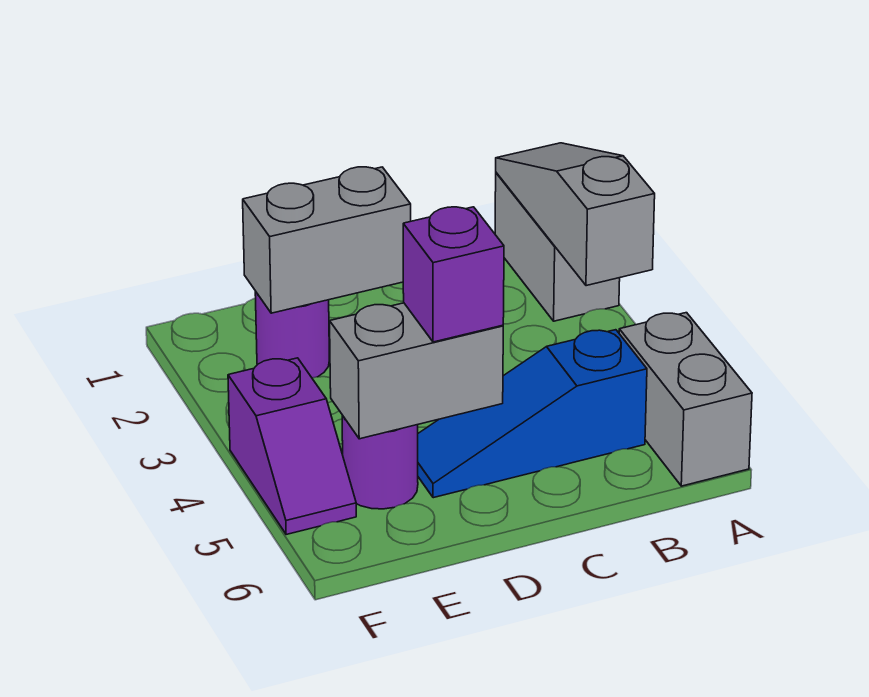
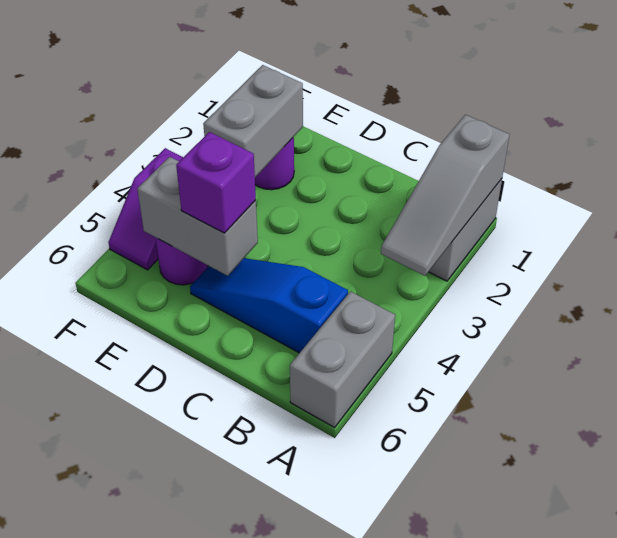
grey 1x3 slope [496,143,655,286] -> grey 1x3 slope turned to [381,115,509,276]
grey 1x2 brick [243,167,411,313] -> grey 1x2 brick turned to [203,65,303,177]

